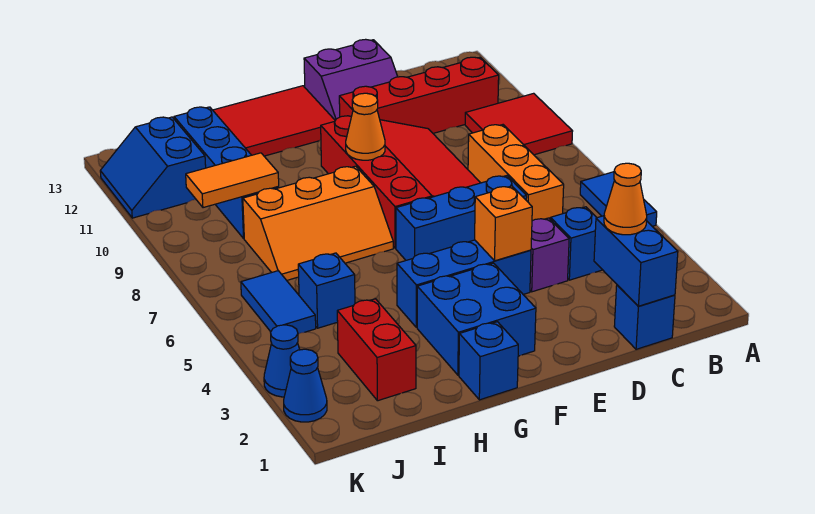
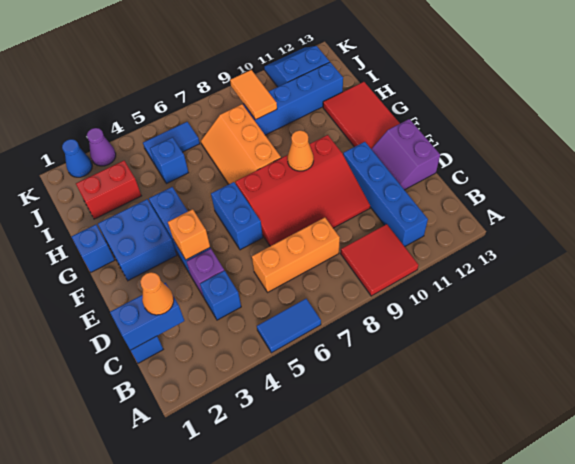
red 1x4 brick [339,57,499,133] -> blue 1x4 brick [343,142,428,247]
blue 1x3 brick [396,176,527,260] -> blue 1x2 brick [211,182,263,250]
blue 1x1 cone [264,325,300,397] -> purple 1x1 cone [87,128,116,166]

